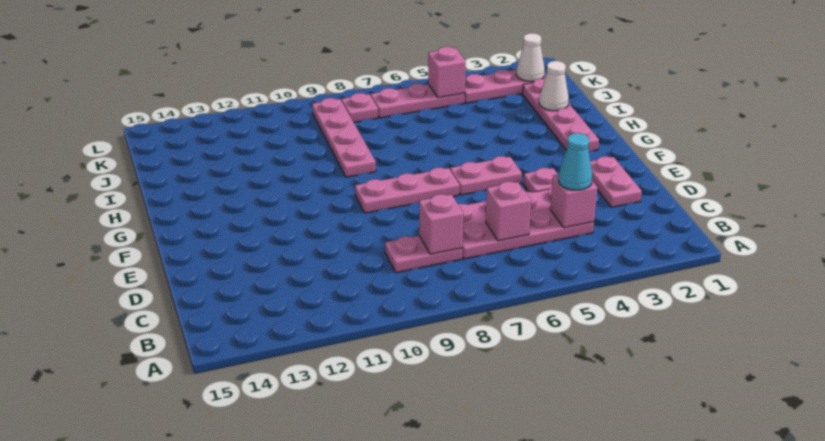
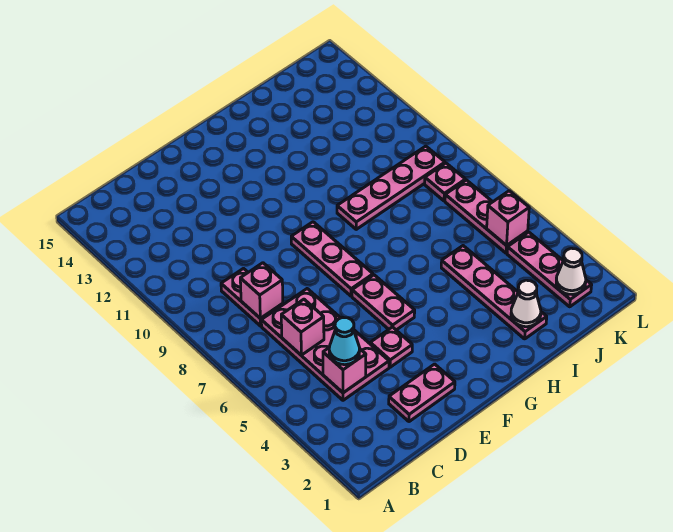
pink 1x4 plate [523,79,599,151] -> pink 1x4 plate turned to [441,246,547,339]

